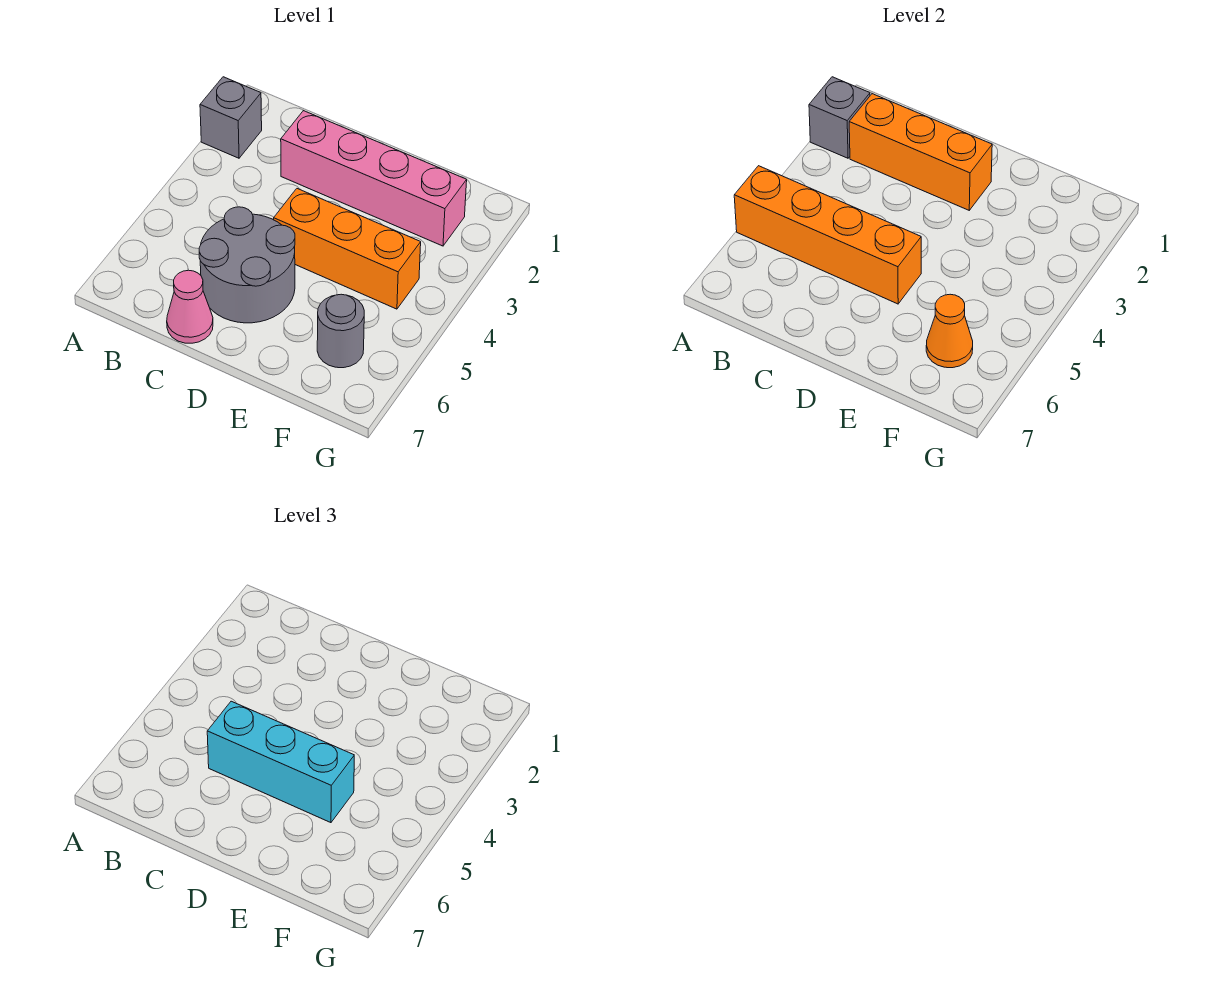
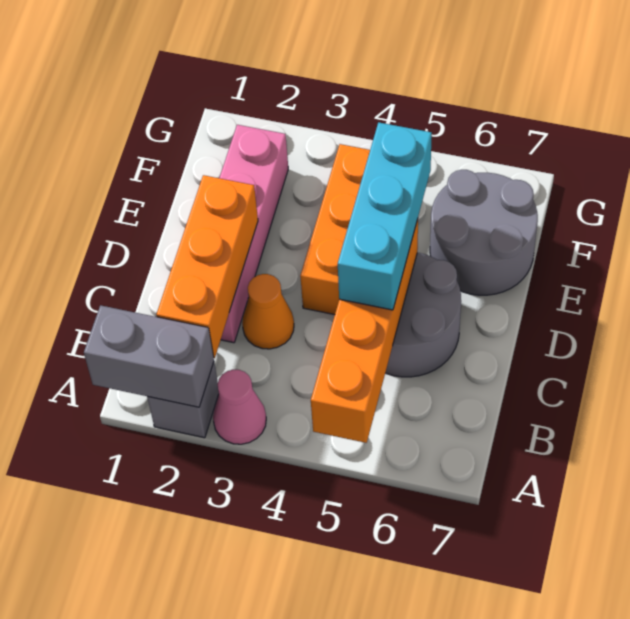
grey 1x1 brick [809,77,870,158] -> grey 1x2 brick [84,305,214,407]
pink 1x1 cone [167,270,213,343] -> pink 1x1 cone moved to [213,370,266,444]
grey 1x1 round brick [317,294,364,368] -> grey 2x2 round brick [430,170,538,295]
orange 1x1 cone [926,294,973,368] -> orange 1x1 cone moved to [242,274,294,349]

